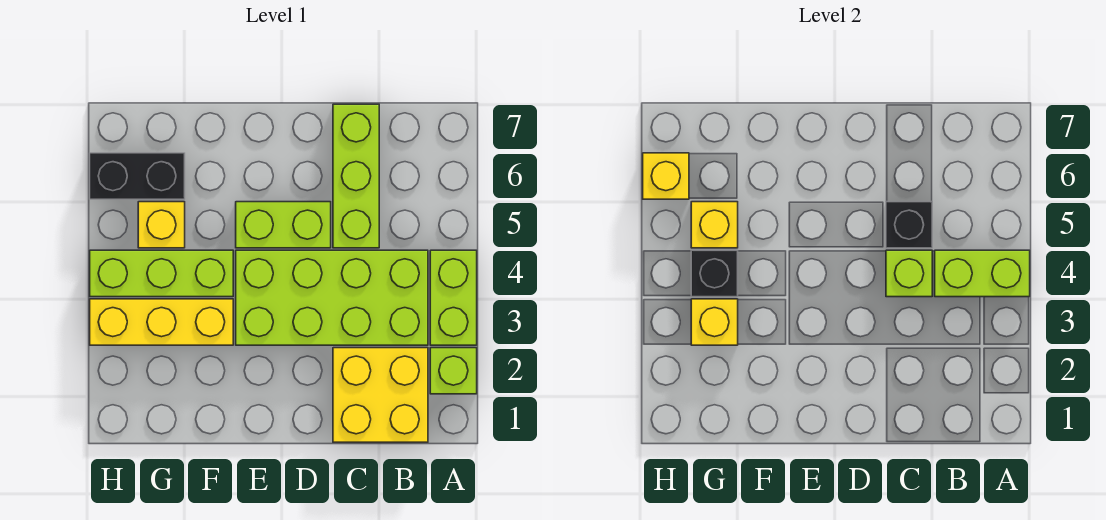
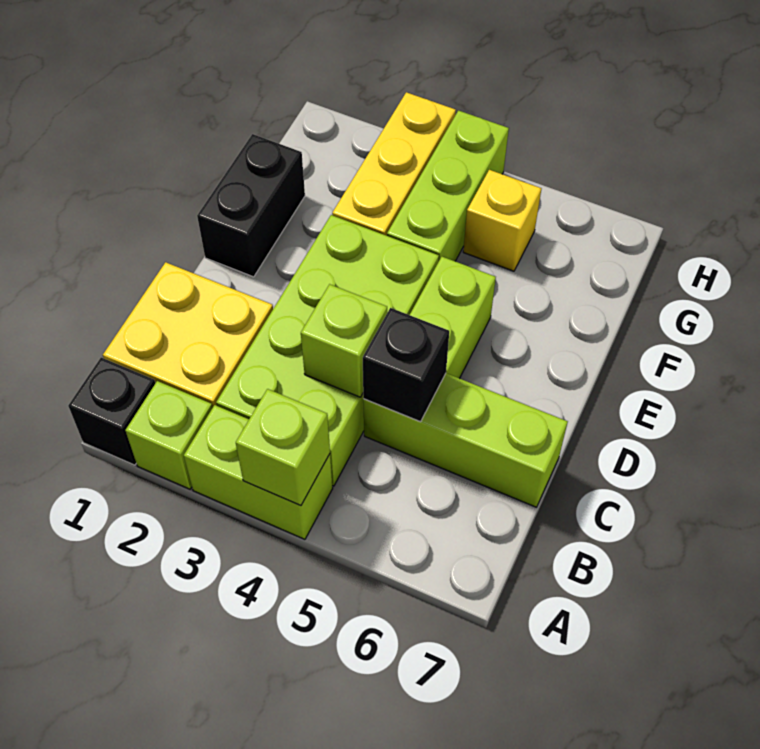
lime 1x2 brick [935,250,1030,297] -> lime 1x1 brick [236,389,330,506]
yellow 1x1 brick [691,299,738,345] -> none
black 1x1 brick [691,250,738,297] -> black 1x1 brick moved to [68,357,155,465]
yellow 1x1 brick [691,202,738,248] -> none
black 1x2 brick [90,153,185,199] -> black 1x2 brick moved to [197,134,305,277]
yellow 1x1 brick [643,153,689,199] -> none

